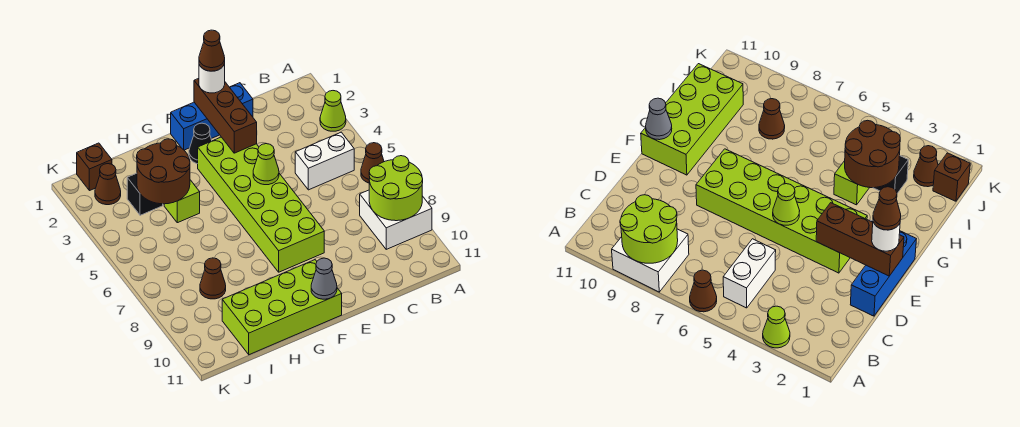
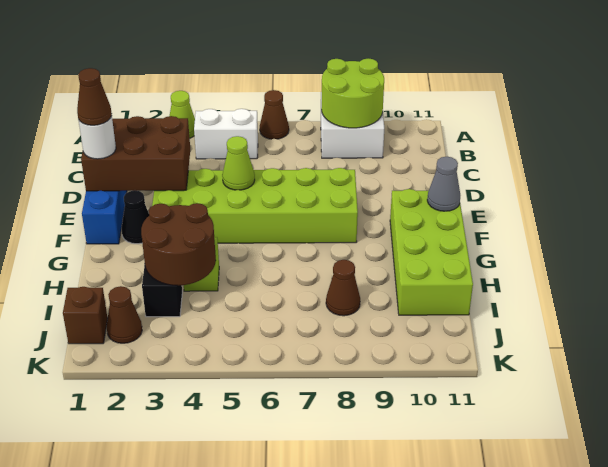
white 1x2 brick [295,132,354,190] -> white 1x2 brick turned to [194,109,258,159]
brown 1x3 brick [194,78,257,153] -> brown 2x3 brick [81,116,190,191]

